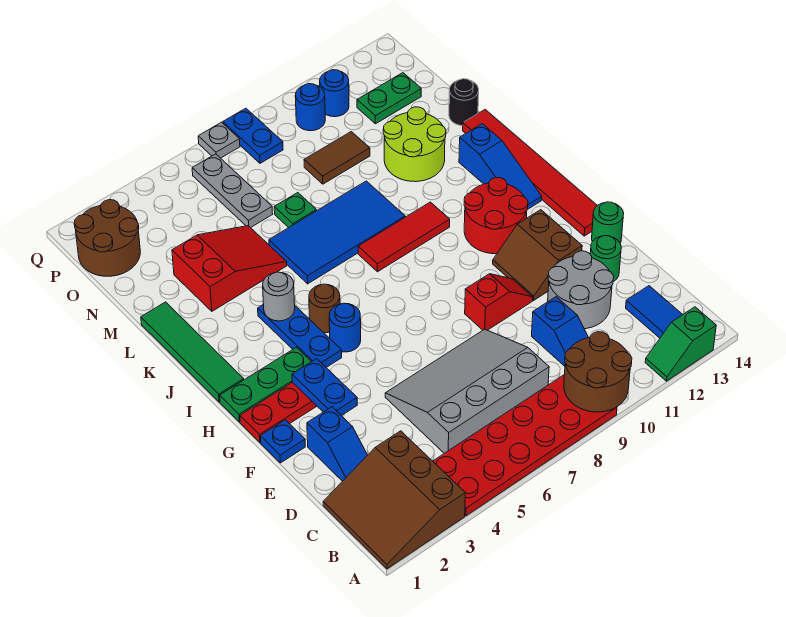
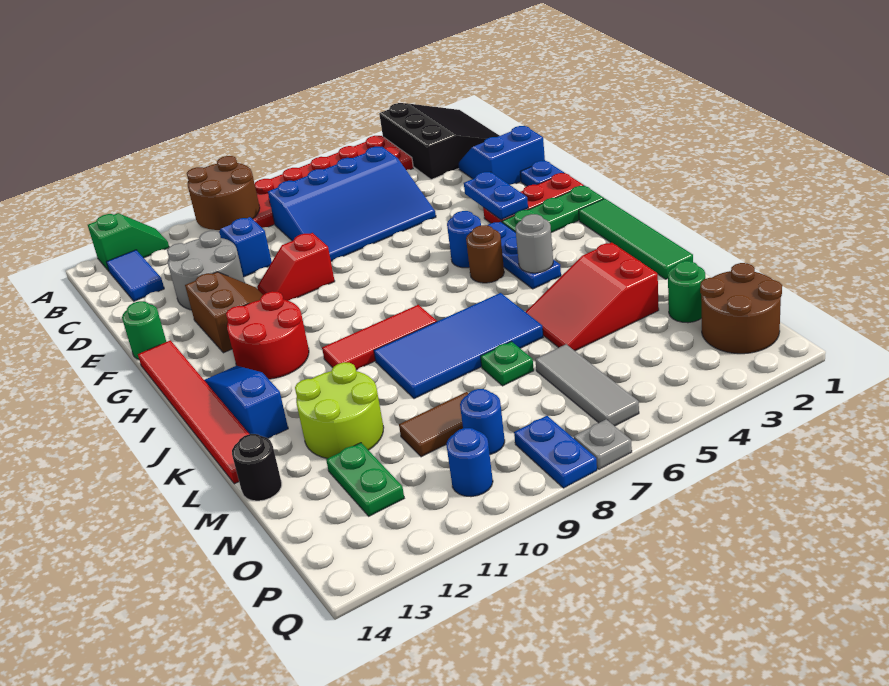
brown 3x3 slope [323,431,465,569] -> black 3x3 slope [379,103,500,180]
grey 3x4 slope [385,329,549,453] -> blue 3x4 slope [268,147,436,261]
blue 1x2 slope [307,407,367,481] -> blue 2x2 slope [458,126,545,185]
green 1x1 round brick [590,236,621,281] -> green 1x1 round brick moved to [668,261,705,323]
grey 1x3 plate [192,154,273,228] -> grey 1x3 tile [535,344,639,426]
green 1x2 plate [357,73,421,124] -> green 1x2 plate turned to [326,443,404,516]
blue 1x1 round brick [320,70,349,117] -> blue 1x1 round brick moved to [460,389,505,455]

